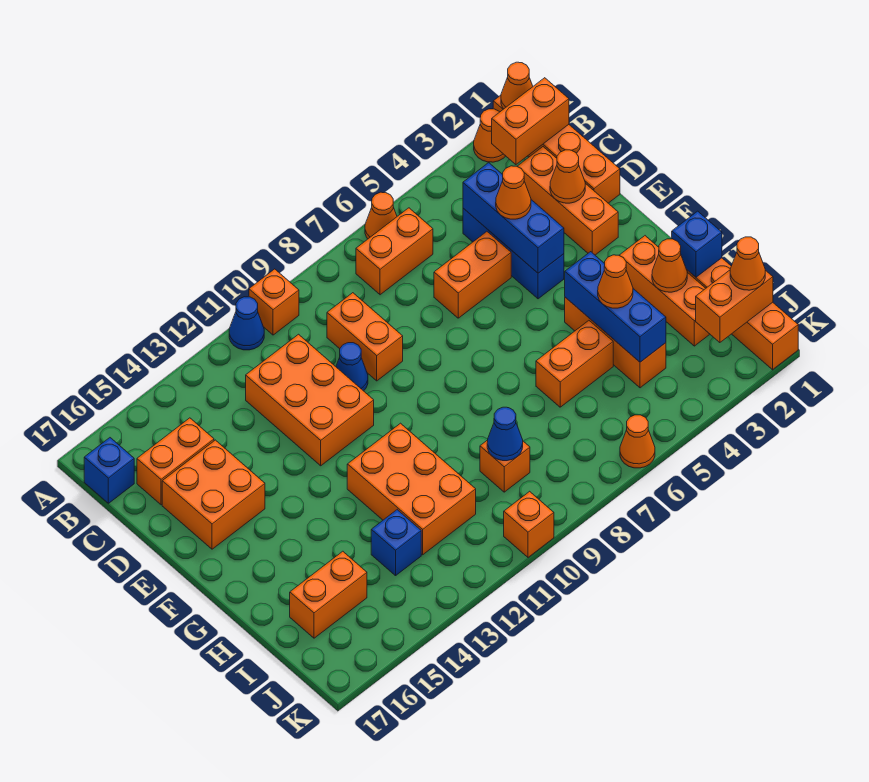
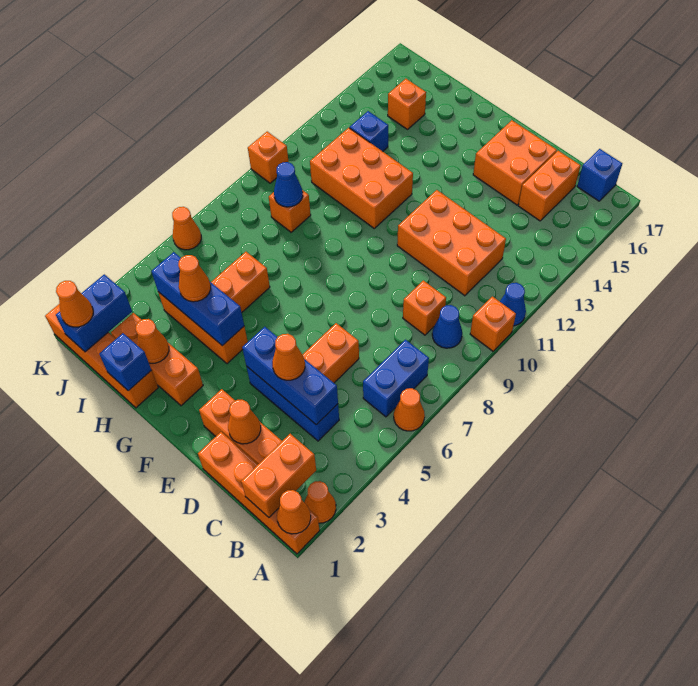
orange 1x2 brick [356,208,433,295] -> blue 1x2 brick [363,340,429,417]
orange 1x2 brick [327,293,403,381] -> orange 1x1 brick [403,280,446,335]
blue 1x1 cone [336,343,368,391] -> blue 1x1 cone moved to [432,305,462,348]
orange 1x2 brick [290,551,367,638] -> orange 1x1 brick [388,79,426,130]
orange 1x2 brick [696,270,773,343] -> blue 1x2 brick [56,274,132,352]

